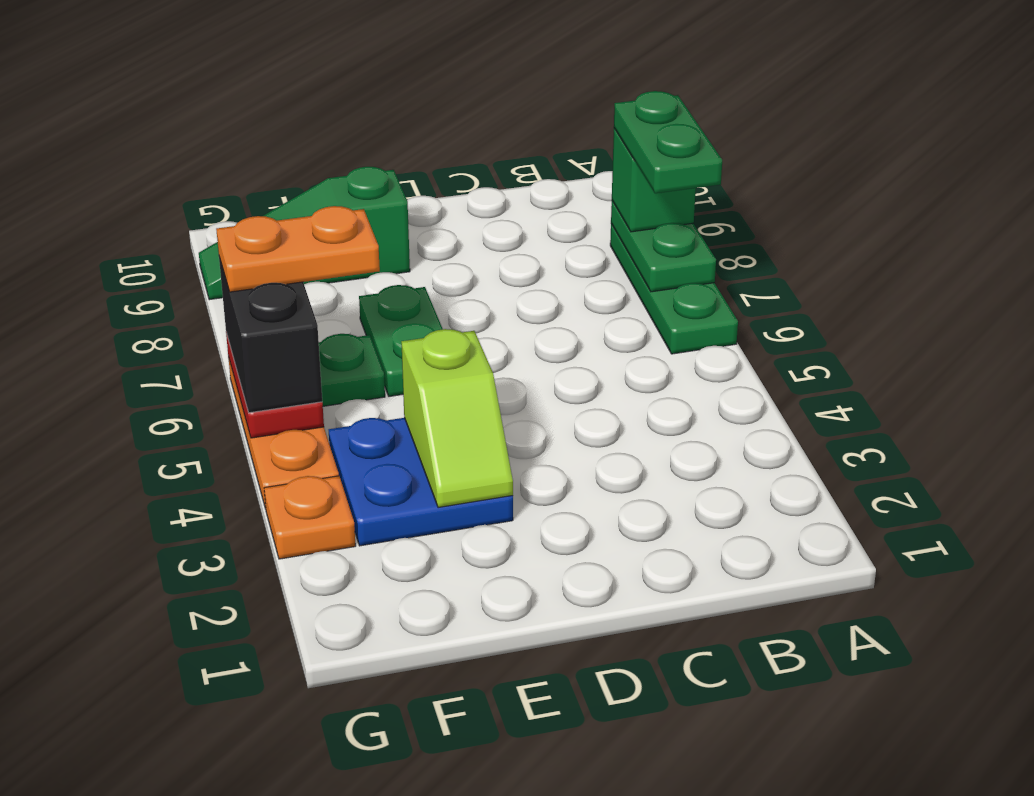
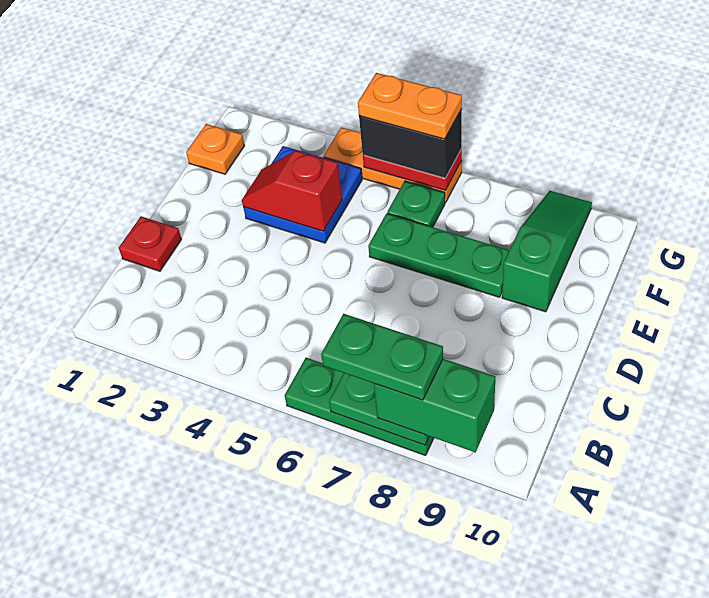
green 1x1 brick [612,128,696,232] -> green 1x2 brick [374,359,495,452]
none -> red 1x1 plate [119,216,182,271]
lime 1x2 slope [401,329,513,508] -> red 1x2 slope [242,151,342,231]
green 1x2 plate [359,285,443,396] -> green 1x3 plate [368,214,509,297]
orange 1x2 plate [216,206,380,292] -> orange 1x2 plate turned to [358,73,462,139]
orange 1x1 plate [264,476,356,559] -> orange 1x1 plate moved to [186,124,245,174]

